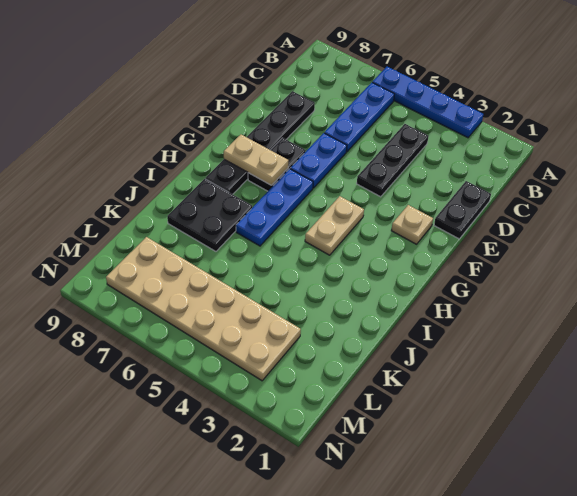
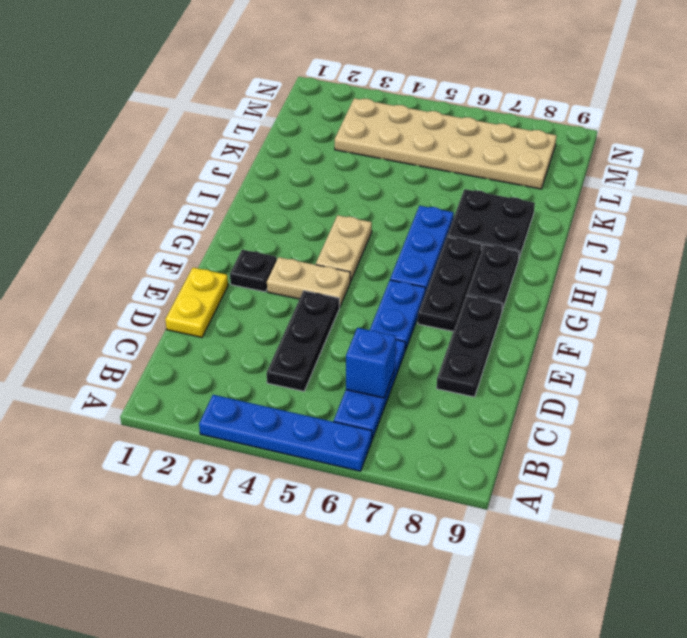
none -> blue 1x1 brick [346,328,396,398]
black 1x2 plate [434,181,491,239] -> yellow 1x2 plate [165,268,228,337]
tan 1x1 plate [391,205,433,244] -> black 1x1 plate [230,250,277,292]
black 1x2 plate [248,138,306,191] -> black 1x3 plate [418,237,482,331]
tan 1x2 plate [224,135,288,185] -> tan 1x2 plate moved to [267,257,350,308]

